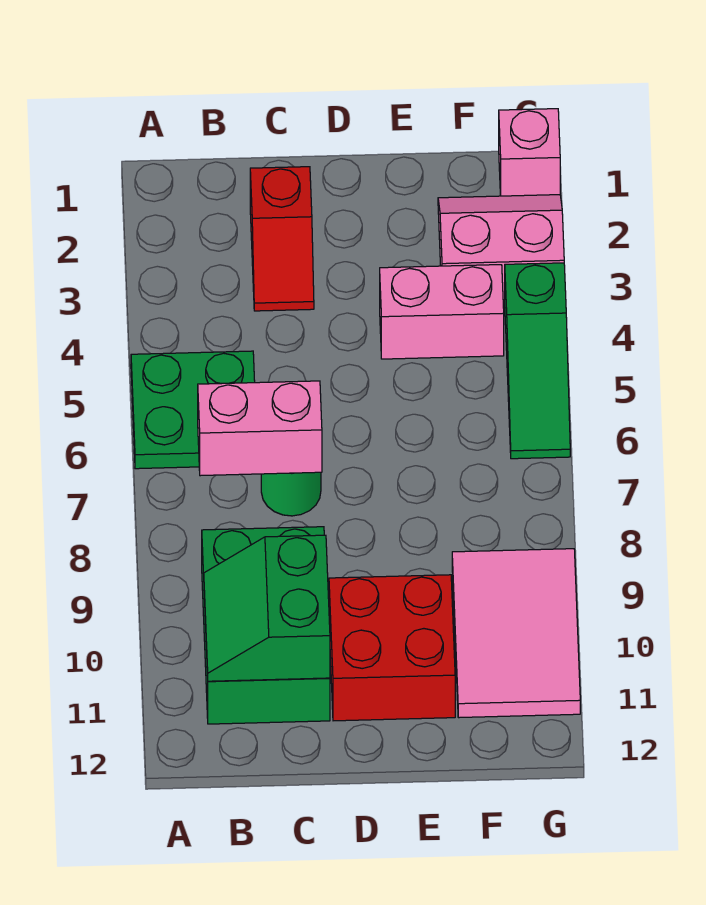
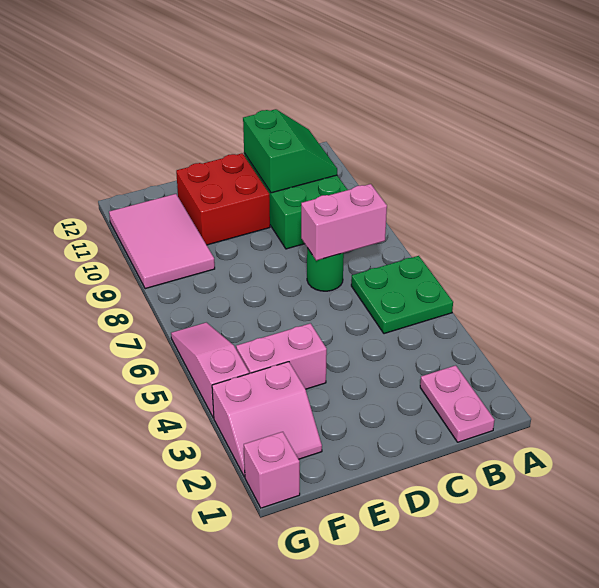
none -> pink 1x2 plate [420,365,494,442]
red 1x2 slope [250,167,314,311] -> none
green 1x3 slope [505,263,570,459] -> pink 1x3 slope [171,322,249,418]

